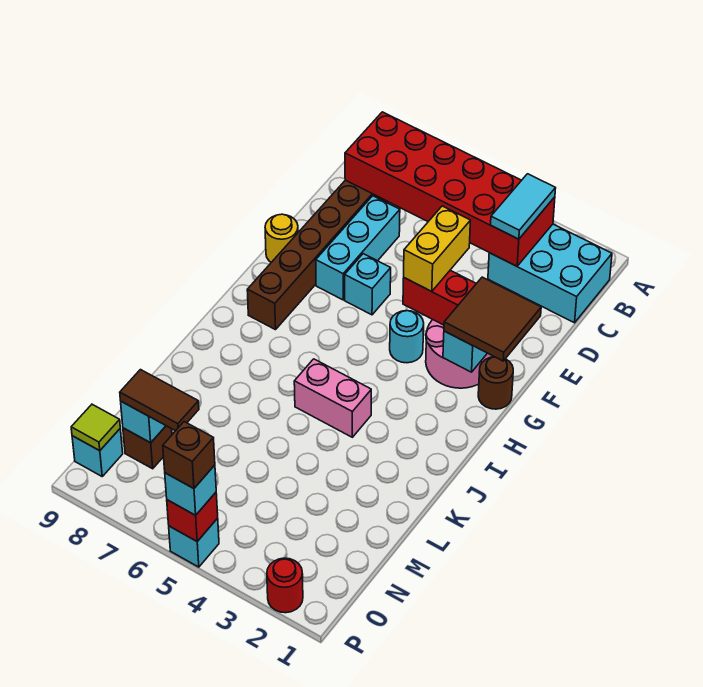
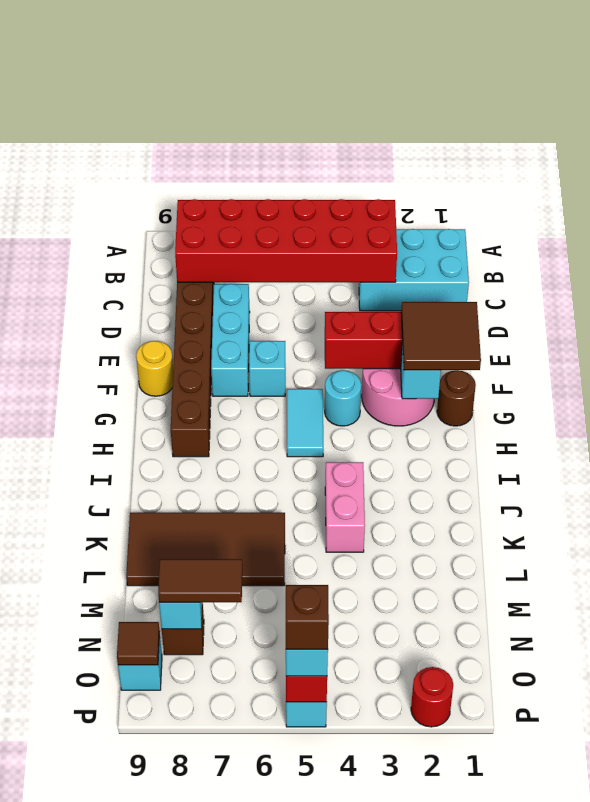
cyan 1x2 tile [491,174,556,239] -> cyan 1x2 tile moved to [287,389,323,457]
yellow 1x2 brick [404,206,470,292] -> none
pink 1x2 brick [294,359,371,437] -> pink 1x2 brick turned to [325,462,365,552]
none -> brown 2x4 tile [126,513,285,586]
lime 1x1 tile [71,404,120,451] -> brown 1x1 tile [117,622,160,665]

